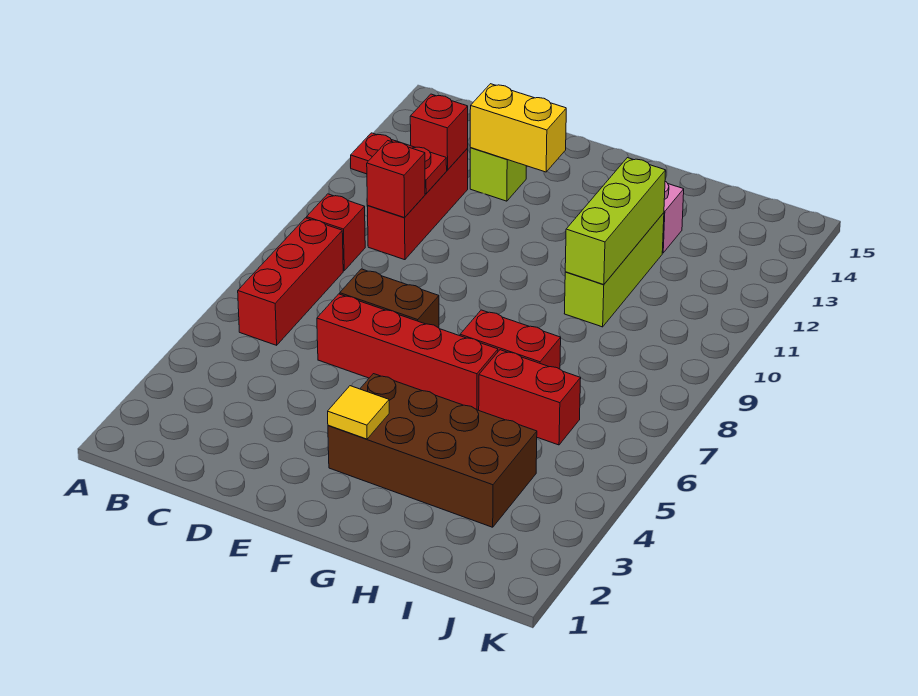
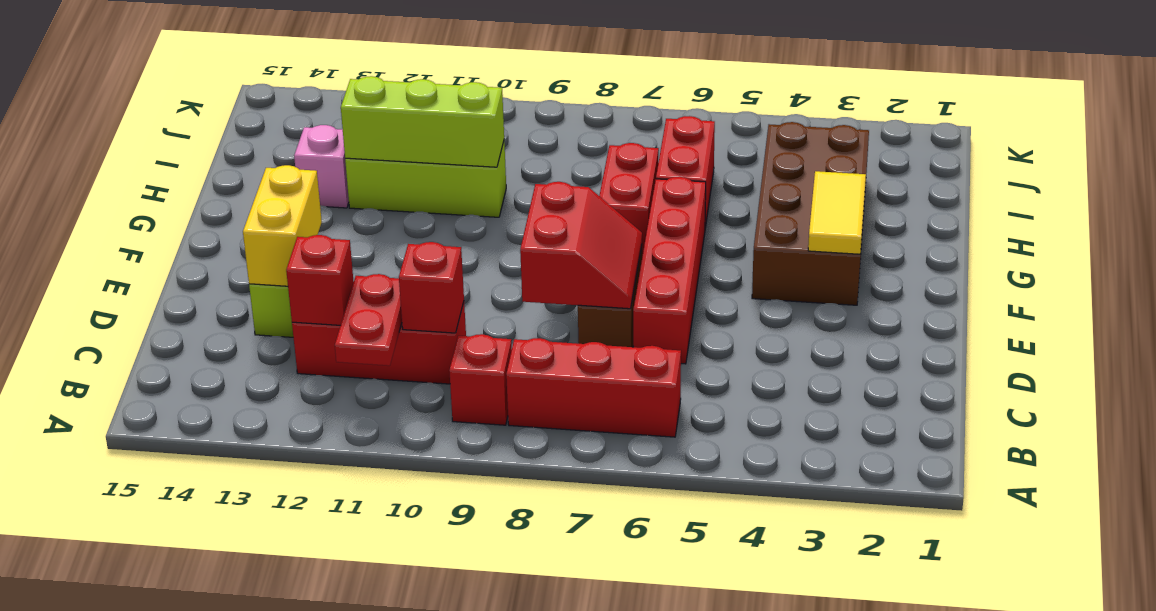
none -> red 2x2 slope [520,182,642,309]
yellow 1x1 tile [328,386,389,439] -> yellow 1x2 tile [808,171,866,254]

